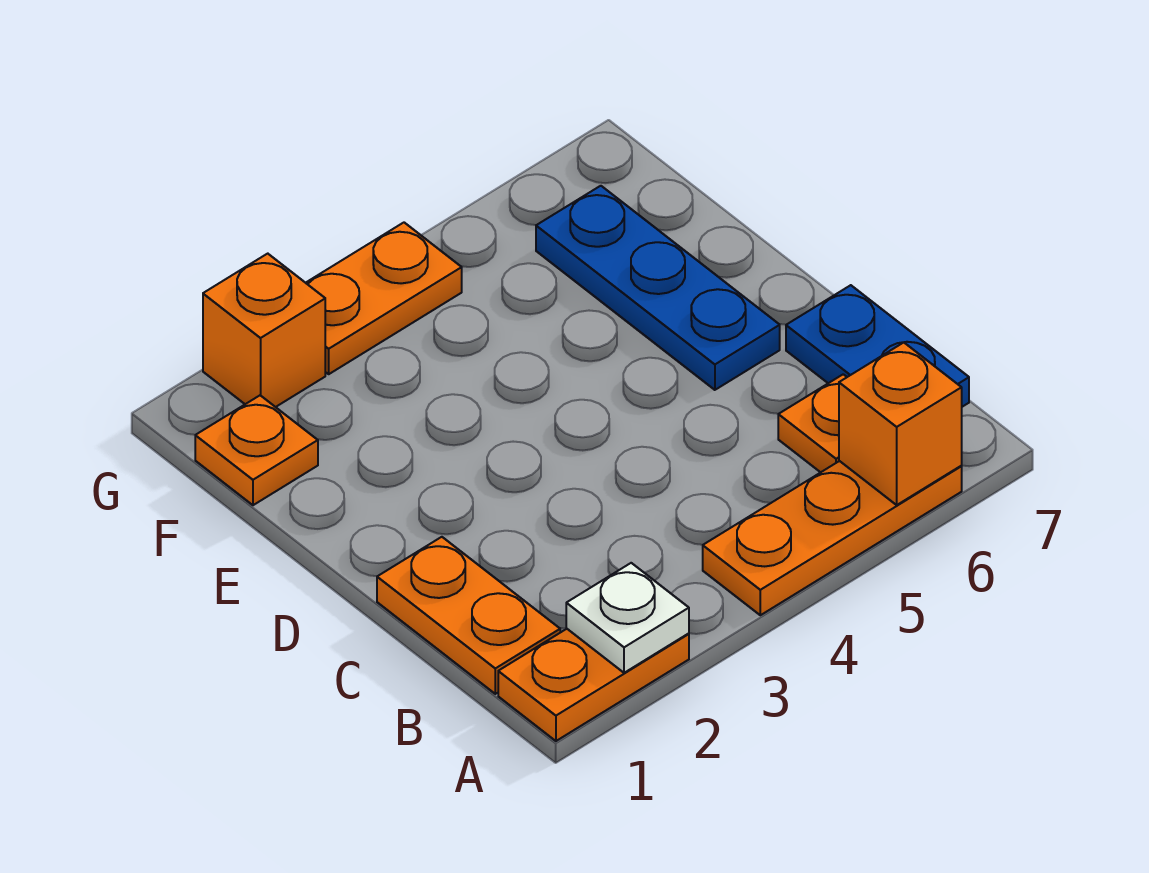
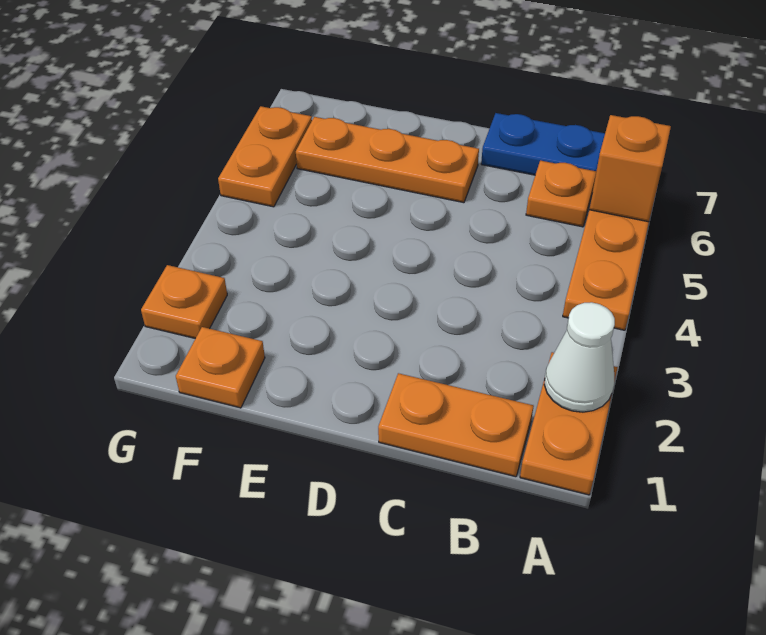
white 1x1 plate [566,563,689,673] -> white 1x1 cone [544,302,615,412]
blue 1x3 plate [536,186,780,390] -> orange 1x3 plate [296,117,479,203]
orange 1x1 brick [203,254,325,407] -> orange 1x1 plate [141,265,227,338]
orange 1x2 plate [306,223,462,374] -> orange 1x2 plate moved to [218,106,312,207]

